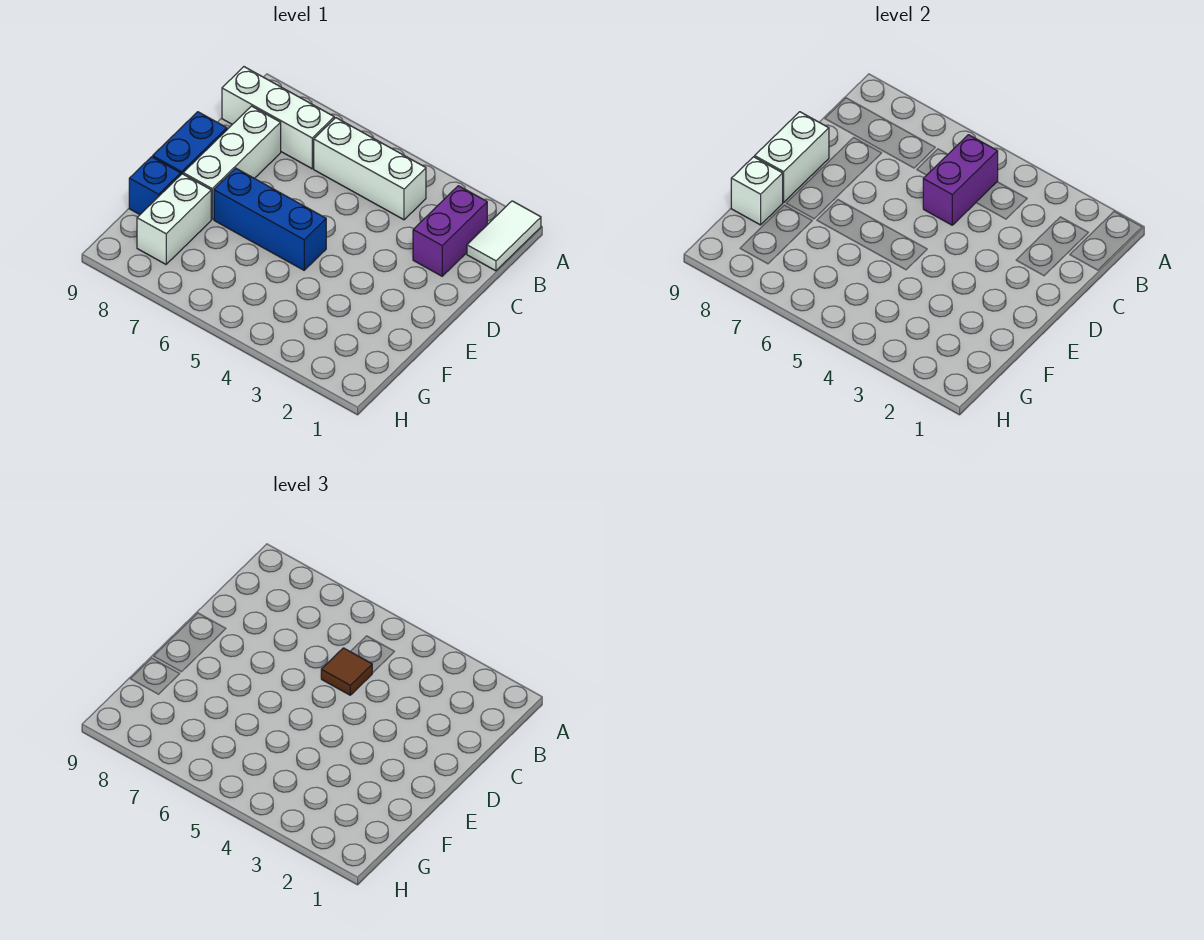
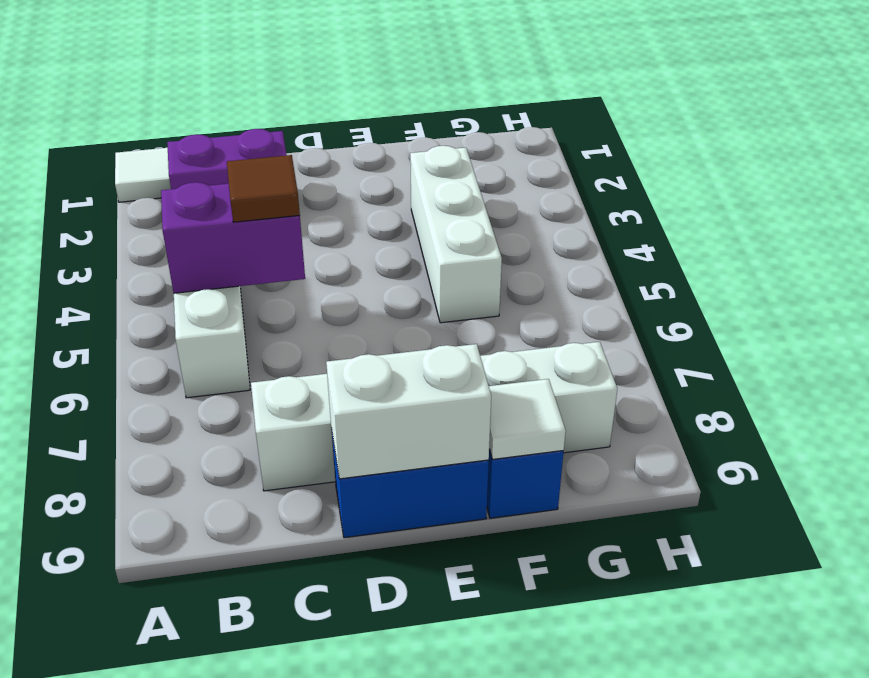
white 1x3 brick [222,67,334,169] -> white 1x3 brick moved to [410,146,502,323]
blue 1x3 brick [214,168,326,270] -> none
white 1x1 brick [731,157,783,225] -> white 1x1 tile [489,379,566,459]

